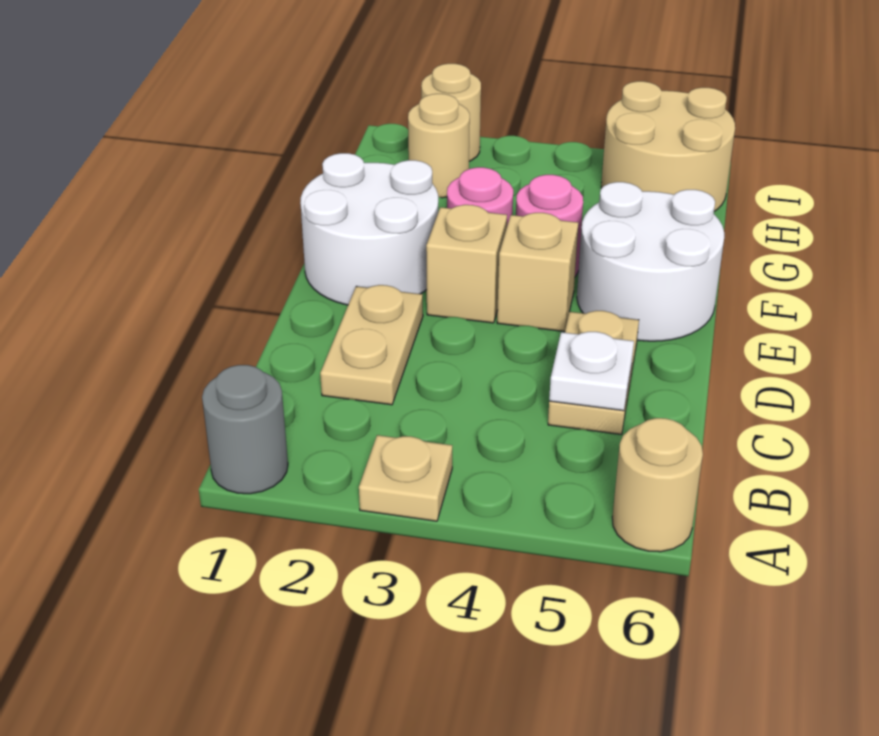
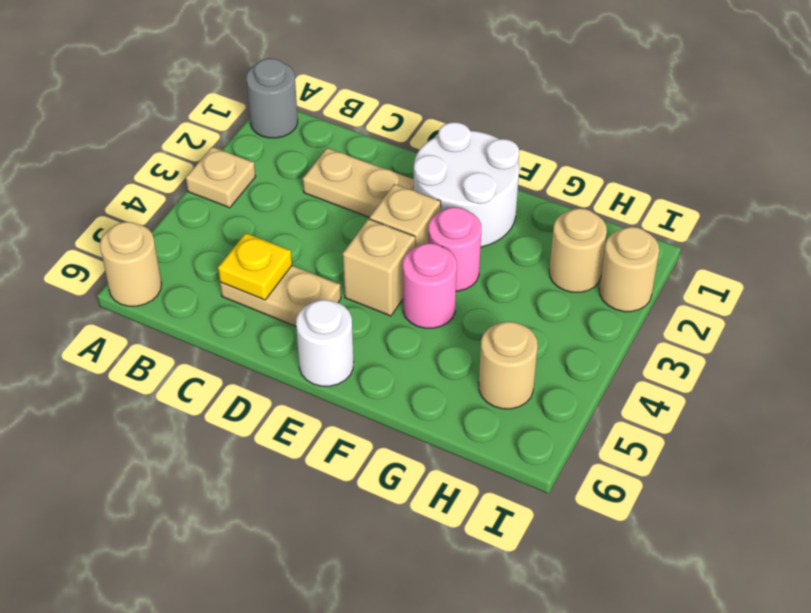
white 1x1 plate [549,332,634,411] -> yellow 1x1 plate [218,233,292,300]
white 2x2 round brick [577,182,724,341] -> white 1x1 round brick [296,300,353,386]
tan 2x2 round brick [601,81,735,211] -> tan 1x1 round brick [479,322,538,409]

